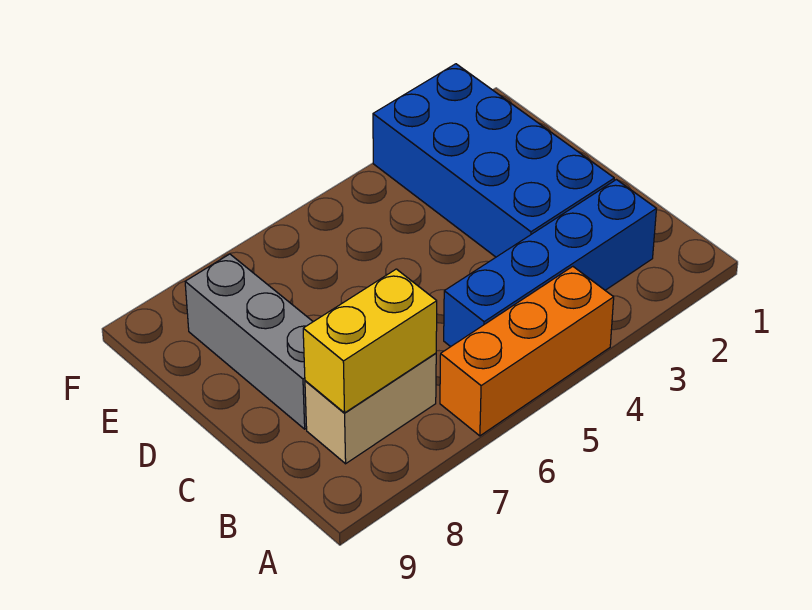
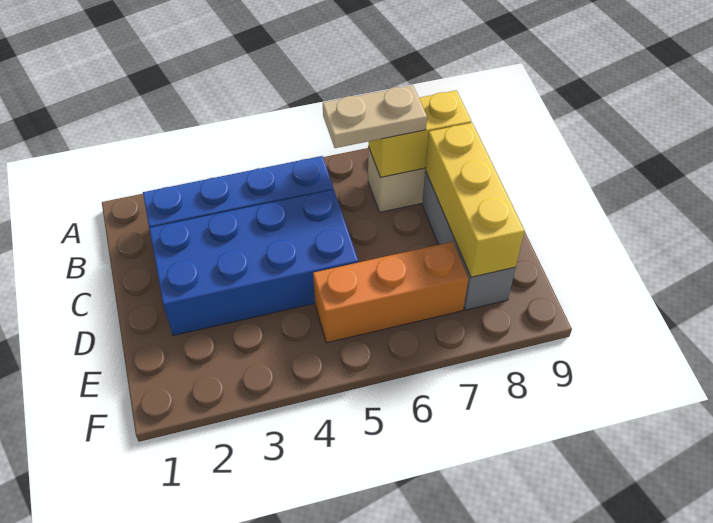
orange 1x3 brick [440,267,614,436] -> orange 1x3 brick moved to [313,242,468,343]
none -> tan 1x2 plate [323,85,427,148]
blue 2x4 brick [373,64,614,257] -> blue 2x4 brick turned to [149,189,358,336]
none -> yellow 1x3 brick [425,123,524,277]

